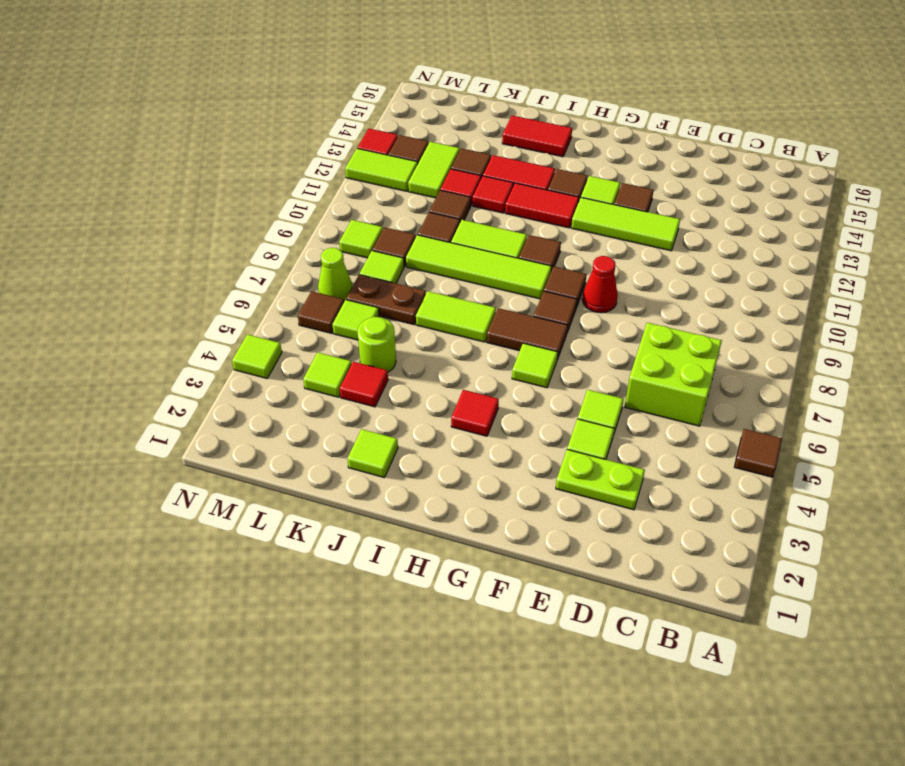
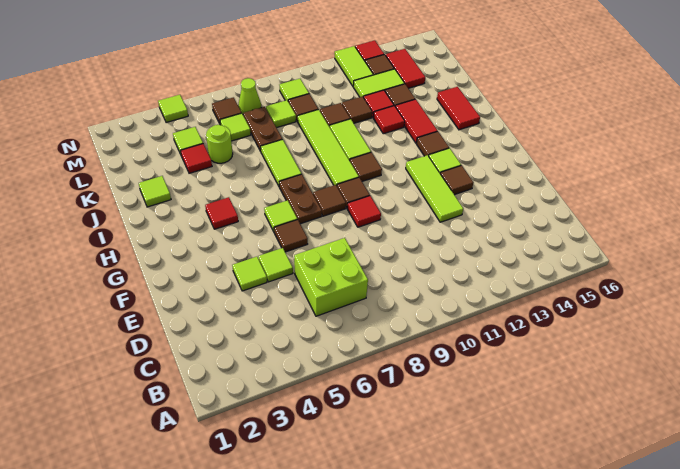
brown 1x1 tile [734,429,782,477] -> brown 1x1 tile moved to [274,219,308,252]
lime 1x2 plate [556,450,645,510] -> none
red 1x1 cone [582,256,618,313] -> red 1x1 tile [347,196,381,227]
brown 1x2 tile [487,308,568,360] -> brown 1x2 plate [279,174,322,224]
red 1x2 tile [505,183,579,228] -> red 1x2 tile moved to [386,49,425,88]

